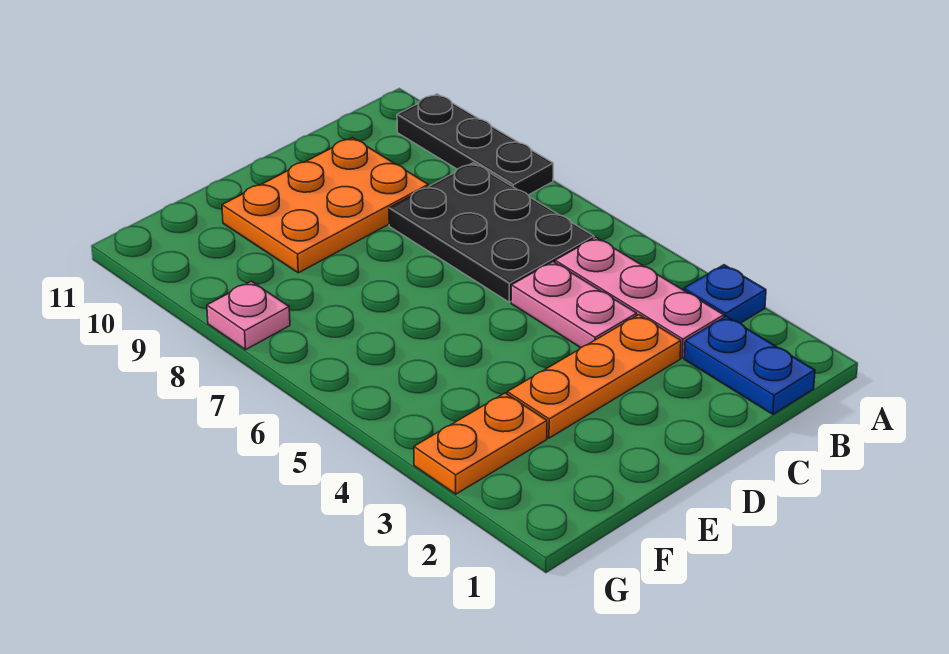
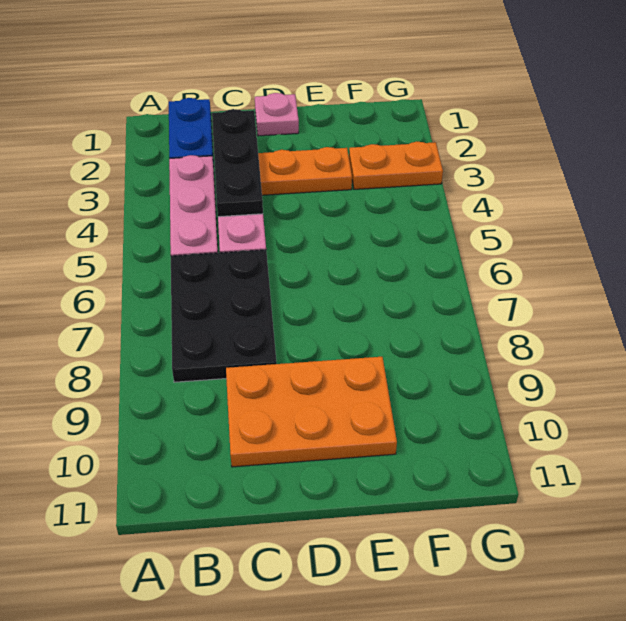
blue 1x1 plate [684,265,766,323] -> none
black 1x3 plate [397,94,553,195] -> black 1x3 plate moved to [212,109,263,217]
pink 1x1 plate [207,281,290,350] -> pink 1x1 plate moved to [255,93,299,136]

